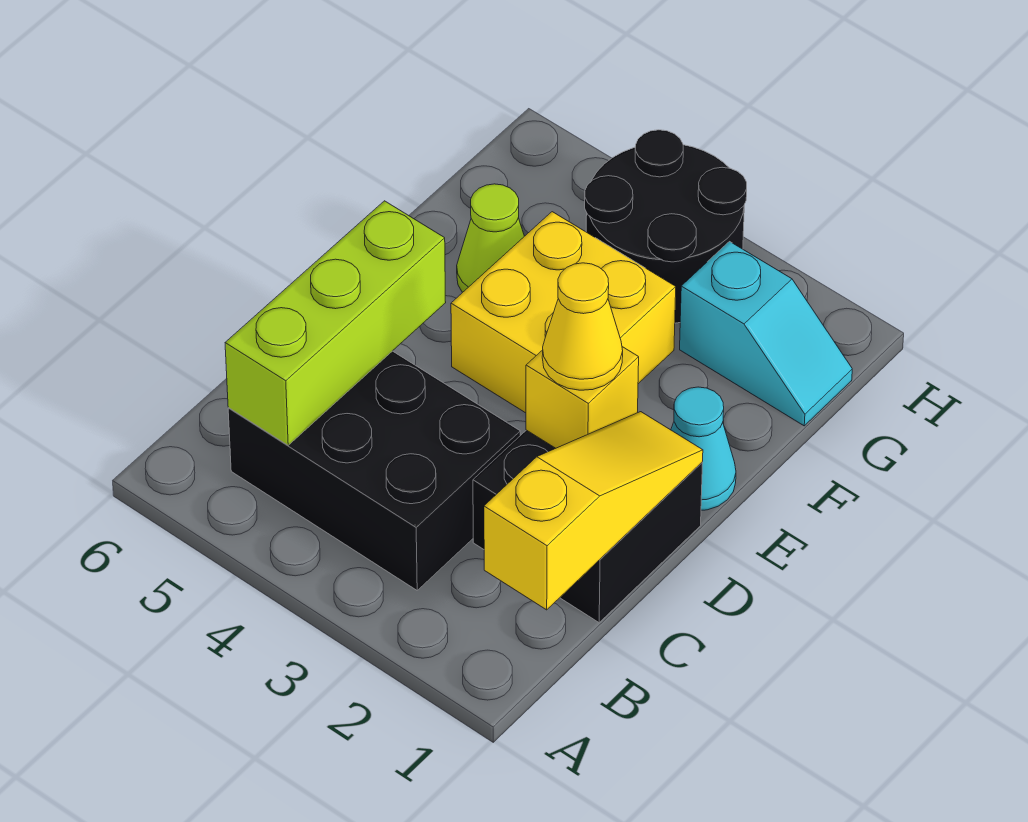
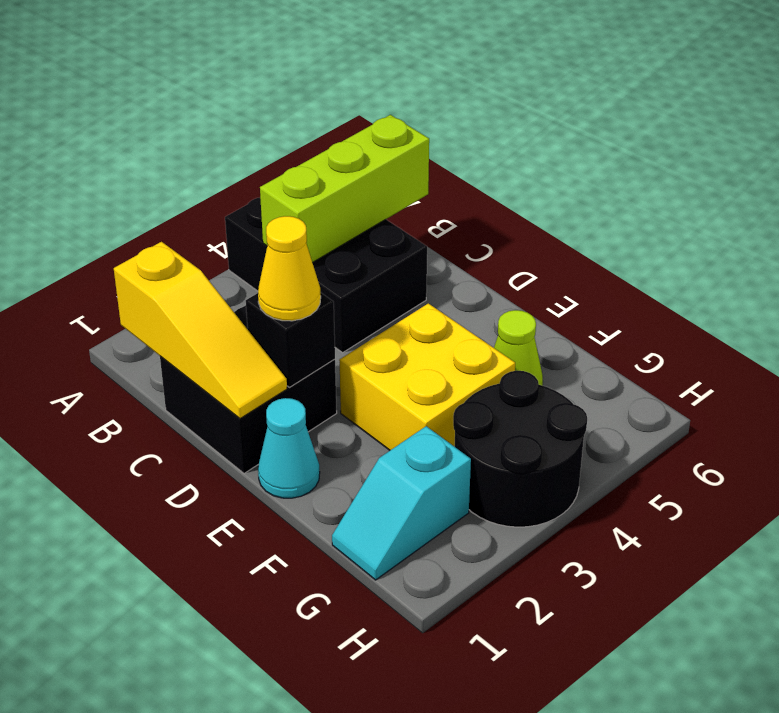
black 2x3 brick [228,351,520,590] -> black 2x3 brick turned to [225,198,427,353]
lime 1x3 brick [225,201,446,445] -> lime 1x3 brick turned to [260,115,429,263]
yellow 1x1 brick [526,347,639,448] -> black 1x1 brick [246,292,335,387]

